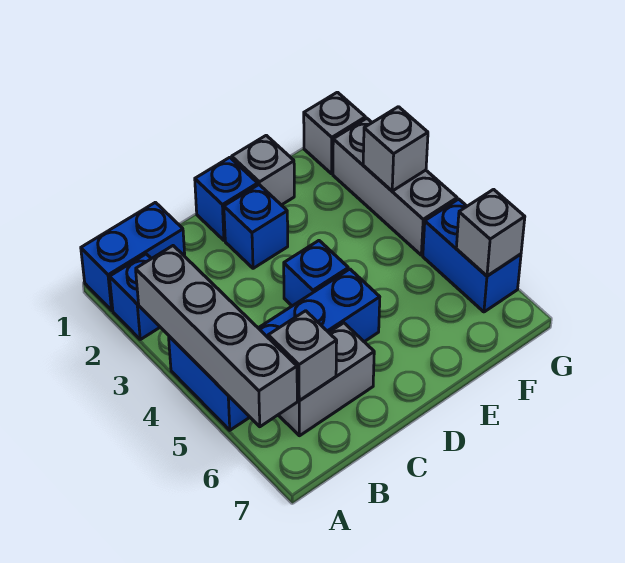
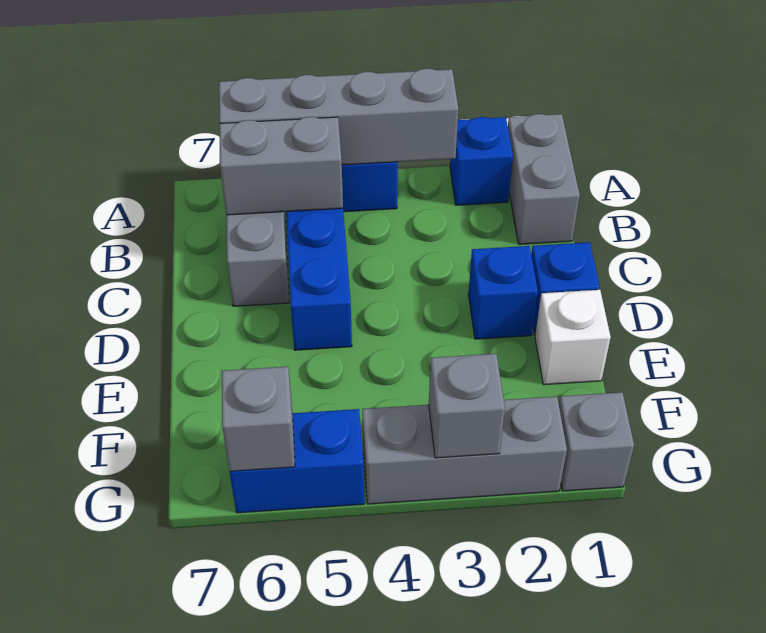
blue 1x2 brick [81,202,185,310] -> grey 1x2 brick [508,114,580,244]
grey 1x1 brick [268,311,337,401] -> grey 1x2 brick [219,117,343,215]
blue 1x1 brick [284,241,348,306] -> none
grey 1x1 brick [232,135,294,205] -> white 1x1 brick [535,290,611,385]

